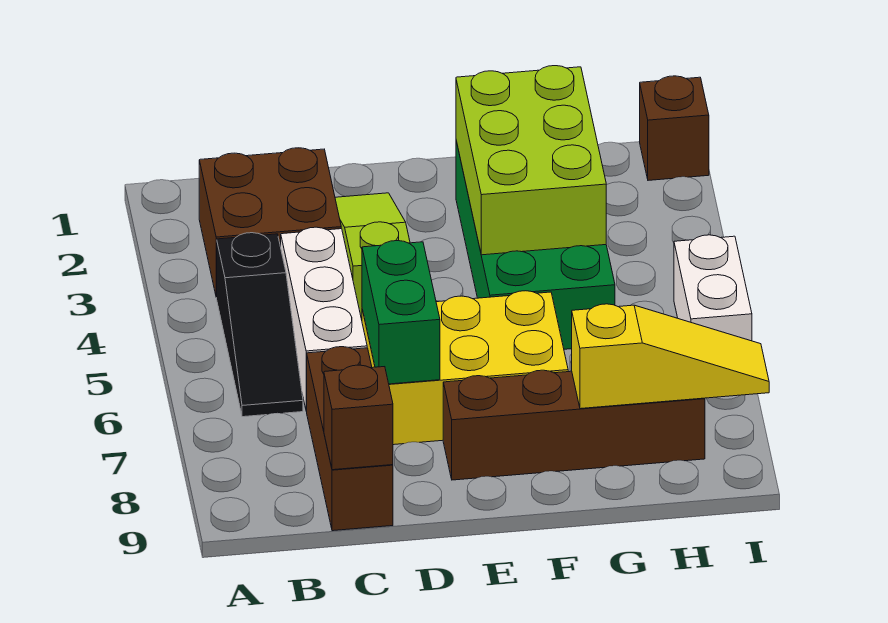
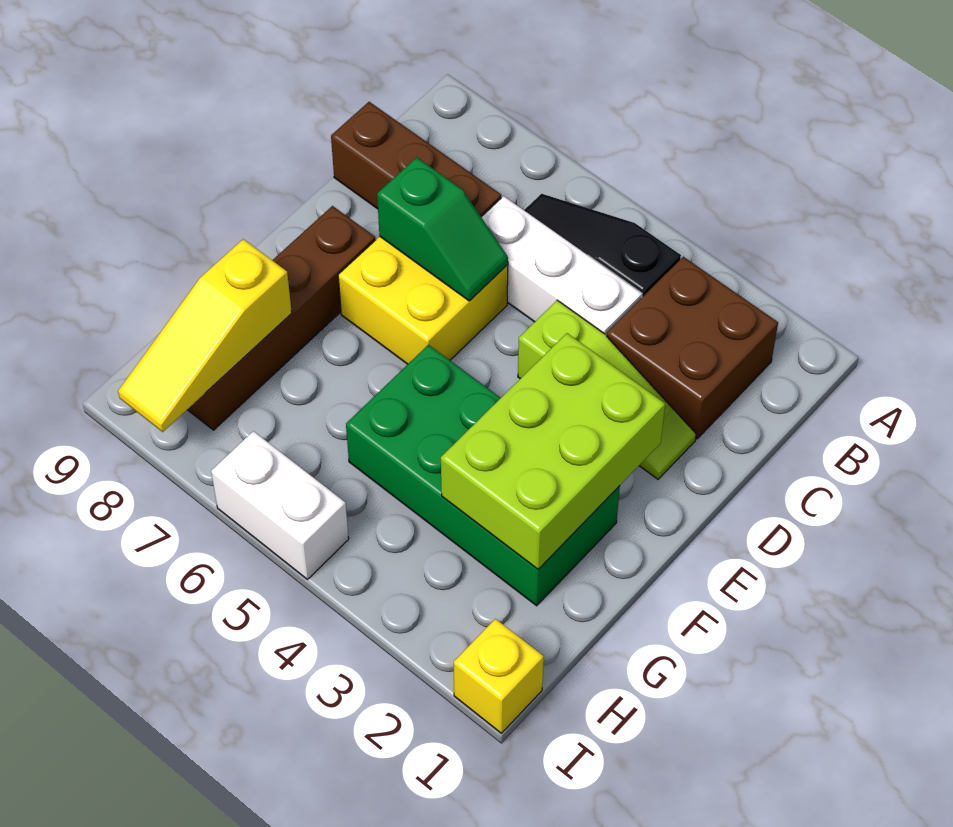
brown 1x1 brick [324,365,393,470] -> none
yellow 2x3 brick [362,291,568,445] -> yellow 2x2 brick [338,236,508,364]
green 1x2 brick [362,241,440,384] -> green 1x2 slope [377,157,508,301]
lime 2x3 brick [456,66,606,255] -> lime 2x3 brick turned to [441,333,665,569]
brown 1x1 brick [640,76,709,180] -> yellow 1x1 brick [454,619,544,733]

